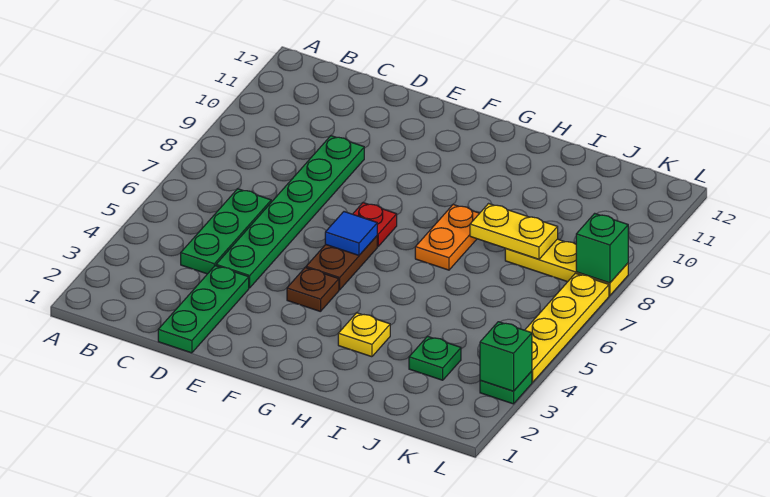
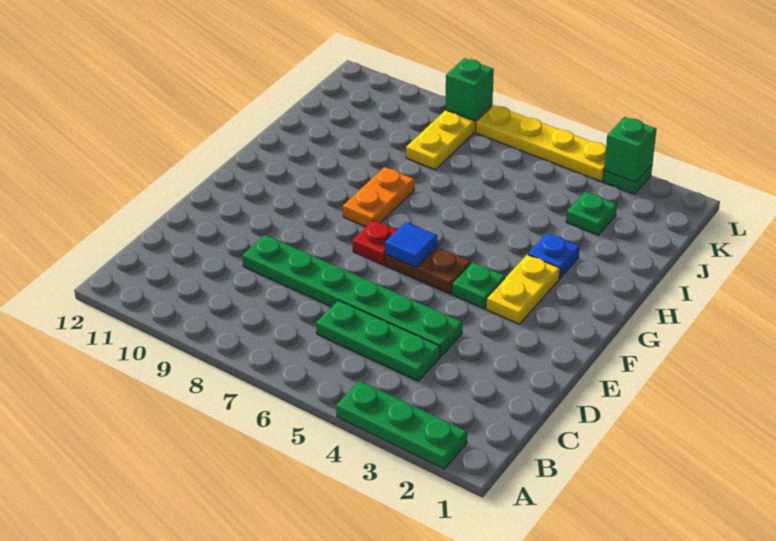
green 1x3 plate [158,266,249,353] -> green 1x3 plate moved to [336,381,467,469]
brown 1x1 plate [287,268,339,312] -> green 1x1 plate [452,262,505,309]
yellow 1x1 plate [338,313,390,357] -> blue 1x1 plate [528,233,579,278]
orange 1x2 plate [415,205,480,270] -> orange 1x2 plate turned to [343,167,414,227]
yellow 1x2 plate [470,204,558,259] -> yellow 1x2 plate moved to [486,255,560,324]

